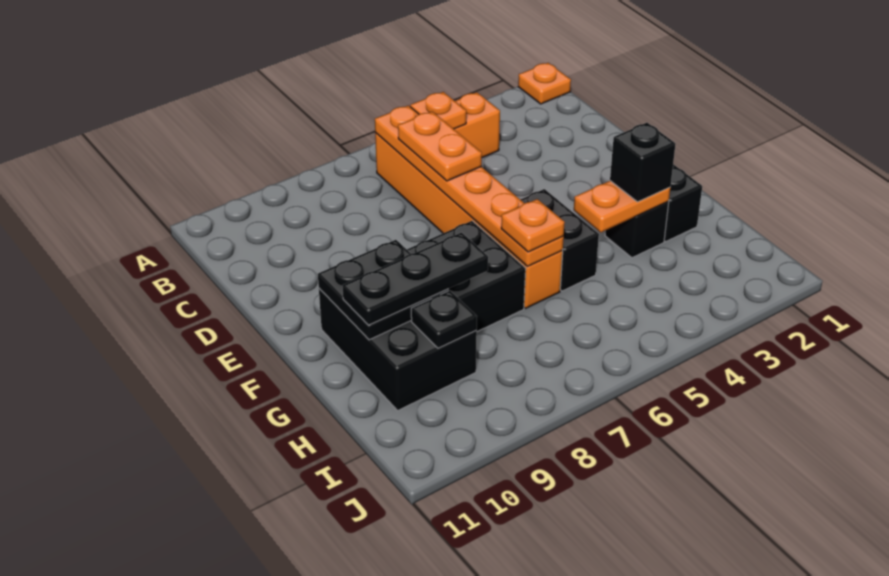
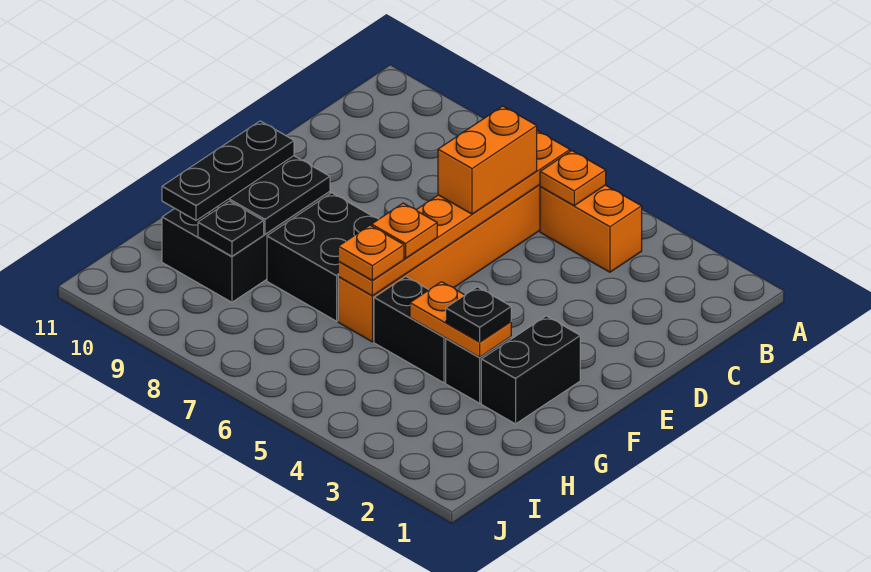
orange 1x1 plate [518,63,571,104] -> orange 1x1 plate moved to [372,203,437,258]
orange 1x2 plate [398,111,482,181] -> orange 1x2 brick [438,106,537,214]
black 1x2 brick [520,189,599,291] -> black 1x2 brick turned to [374,277,446,383]
black 1x1 brick [610,123,675,202] -> black 1x1 plate [446,287,511,342]
black 1x3 plate [342,233,488,325] -> black 1x3 plate turned to [162,121,294,220]

